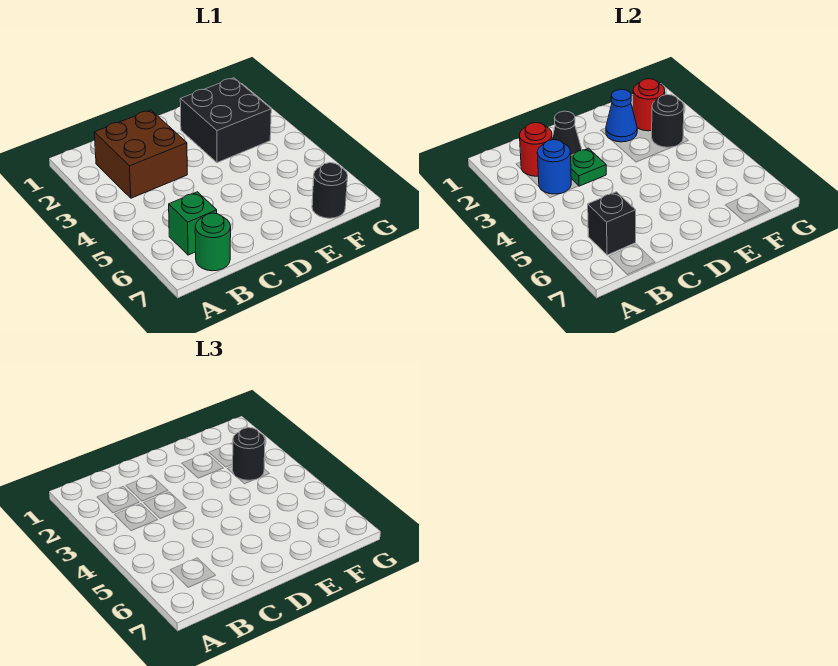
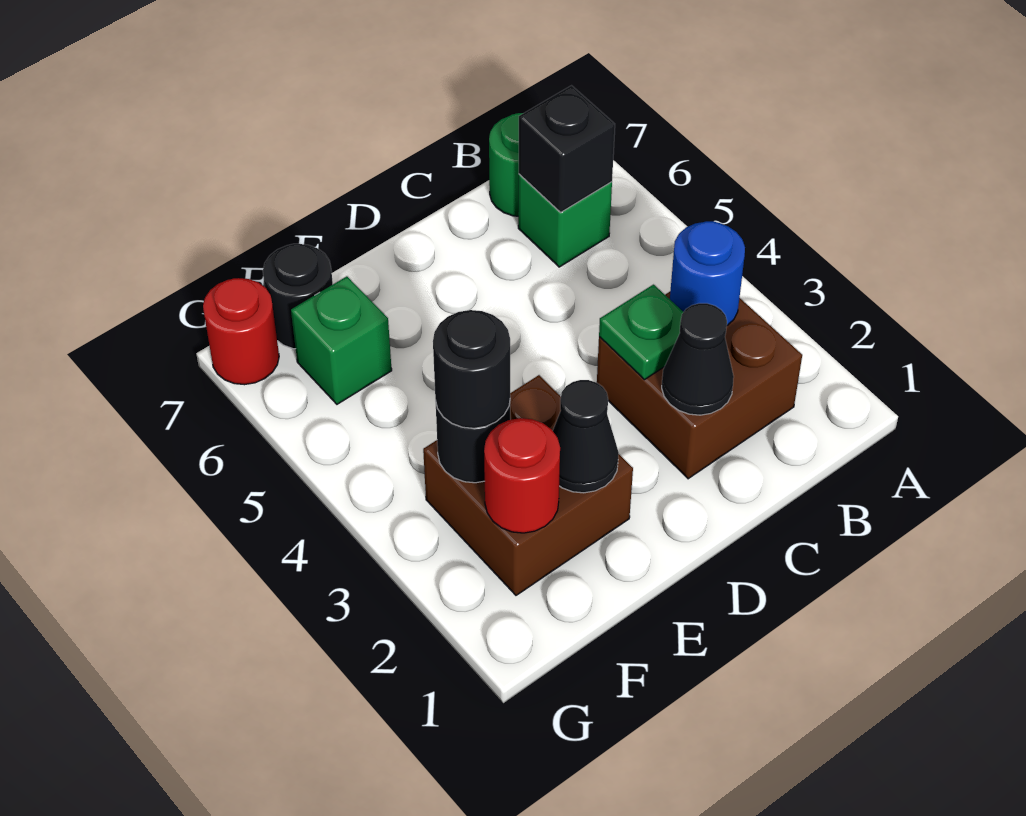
red 1x1 round brick [519,123,552,176] -> red 1x1 round brick moved to [203,278,279,385]
black 2x2 brick [180,78,271,163] -> brown 2x2 brick [423,375,633,595]
blue 1x1 cone [606,89,637,142] -> black 1x1 cone [553,380,619,493]
none -> green 1x1 brick [291,276,392,404]

